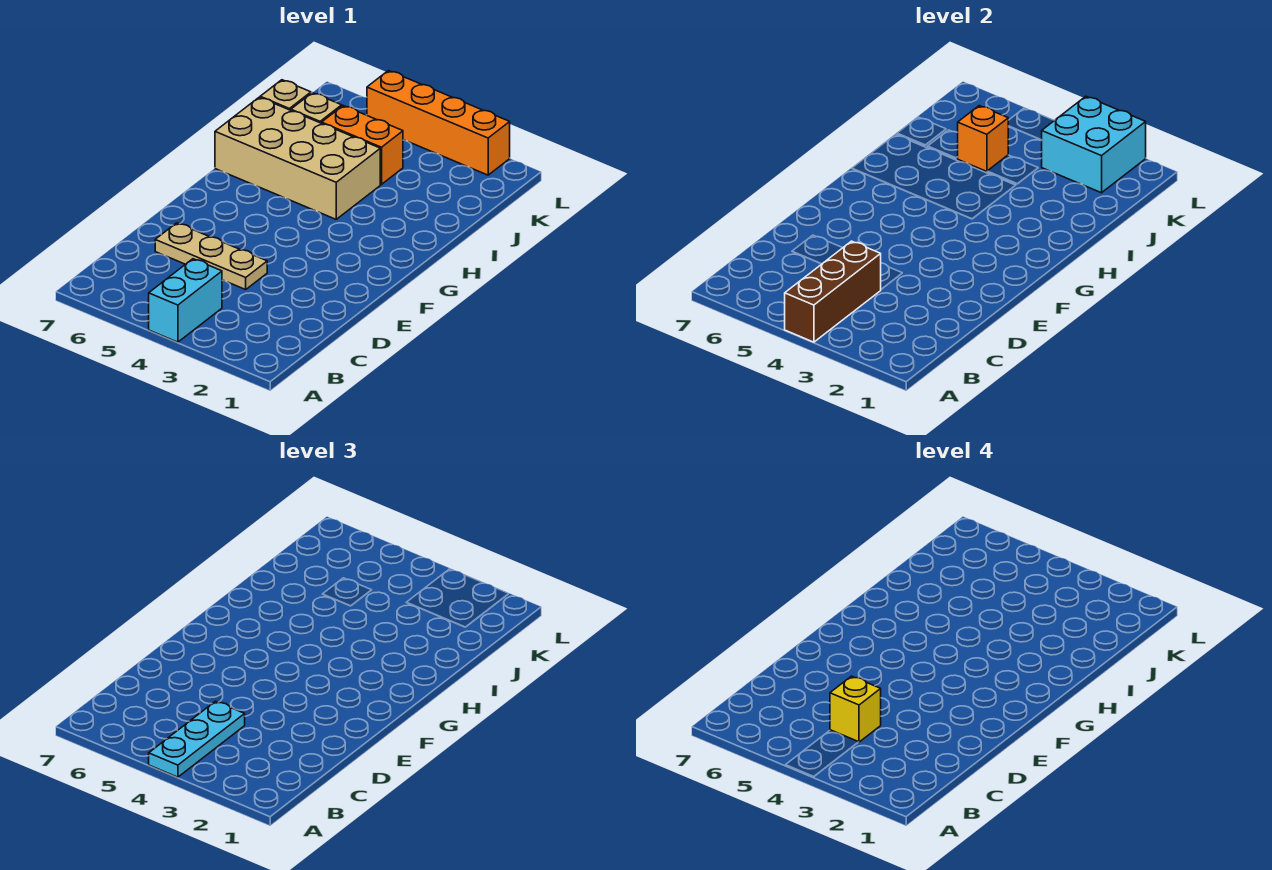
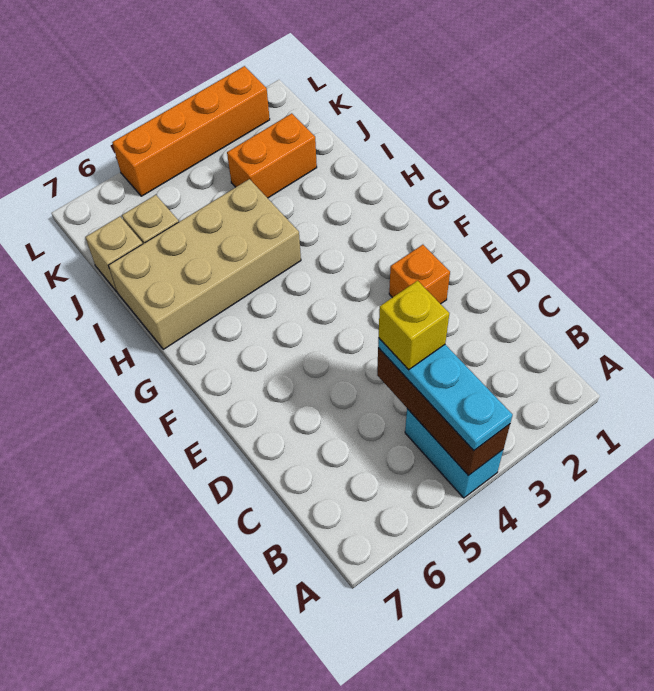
tan 1x3 plate [155,223,267,290] -> none
orange 1x2 brick [322,106,403,184] -> orange 1x2 brick moved to [227,113,317,198]
orange 1x1 brick [958,106,1008,172] -> orange 1x1 brick moved to [389,245,450,304]
cyan 2x2 brick [1042,96,1146,193] -> none

